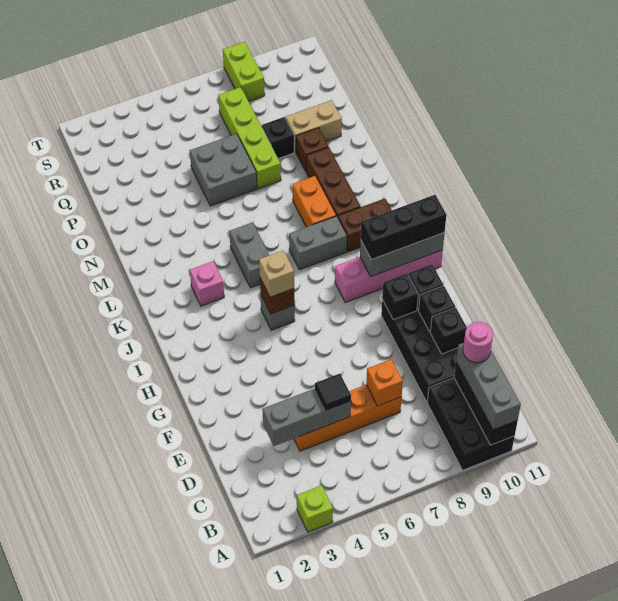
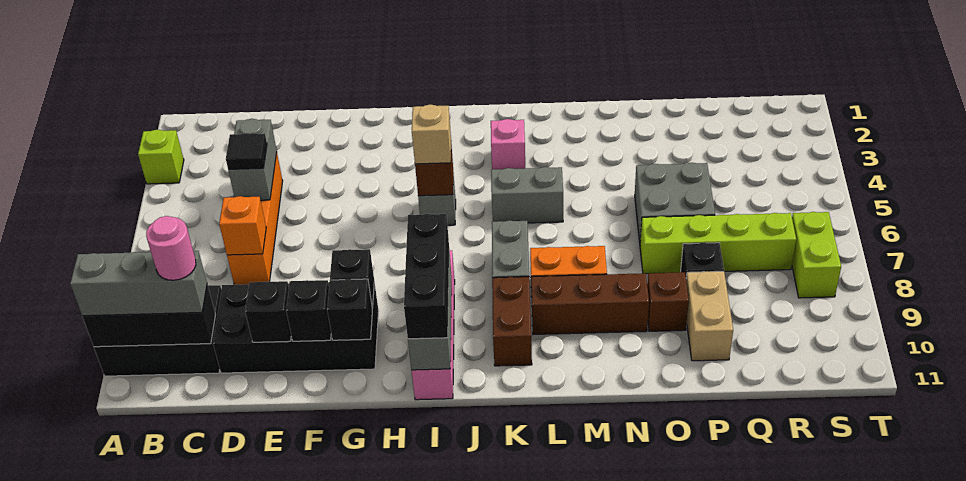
grey 1x3 brick [262,389,351,446] -> grey 1x2 brick [228,119,277,200]
lime 1x2 brick [223,42,265,101] -> lime 1x2 brick turned to [792,212,841,298]

